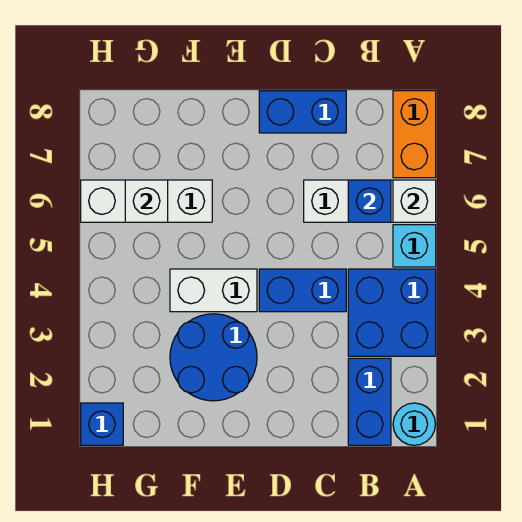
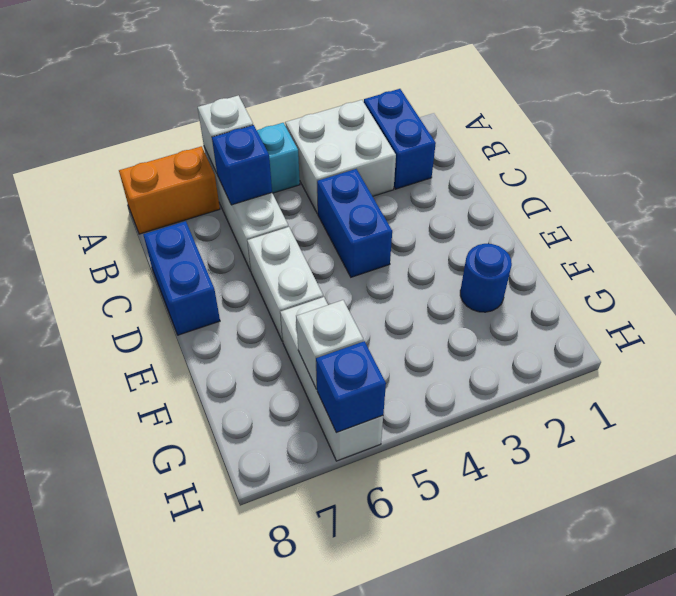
cyan 1x1 round brick [393,403,436,445] -> none
blue 2x2 brick [348,269,436,356] -> white 2x2 brick [285,100,396,214]
blue 1x2 brick [348,358,391,445] -> blue 1x2 brick turned to [364,89,436,189]
blue 2x2 round brick [170,314,257,401] -> blue 1x1 round brick [460,244,512,312]
white 1x2 brick [170,269,257,312] -> white 1x2 brick moved to [247,227,323,341]
blue 1x1 brick [81,403,123,445] -> blue 1x1 brick moved to [316,341,386,433]

